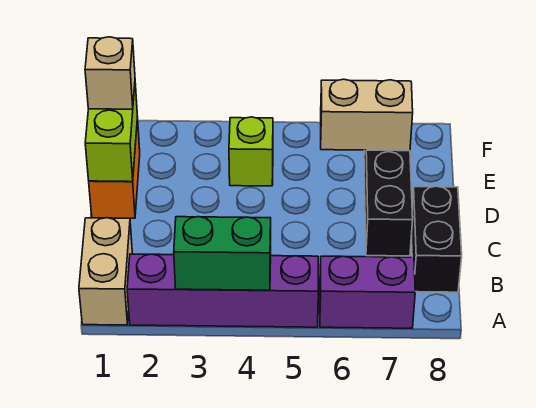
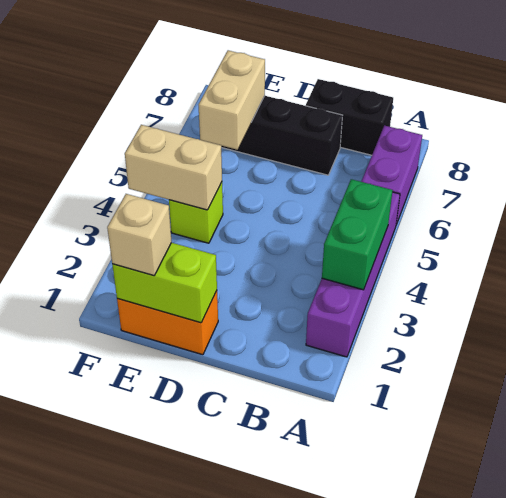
tan 1x2 brick [79,218,132,325] -> tan 1x2 brick moved to [125,125,222,210]

